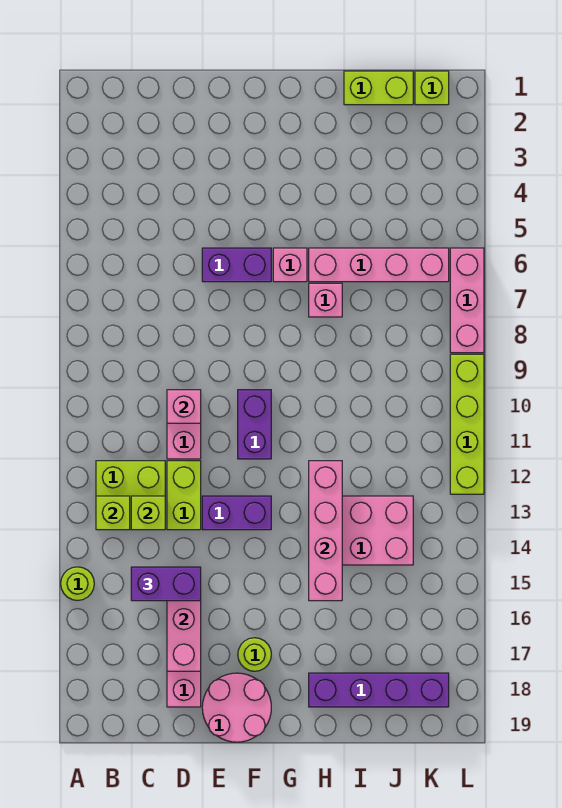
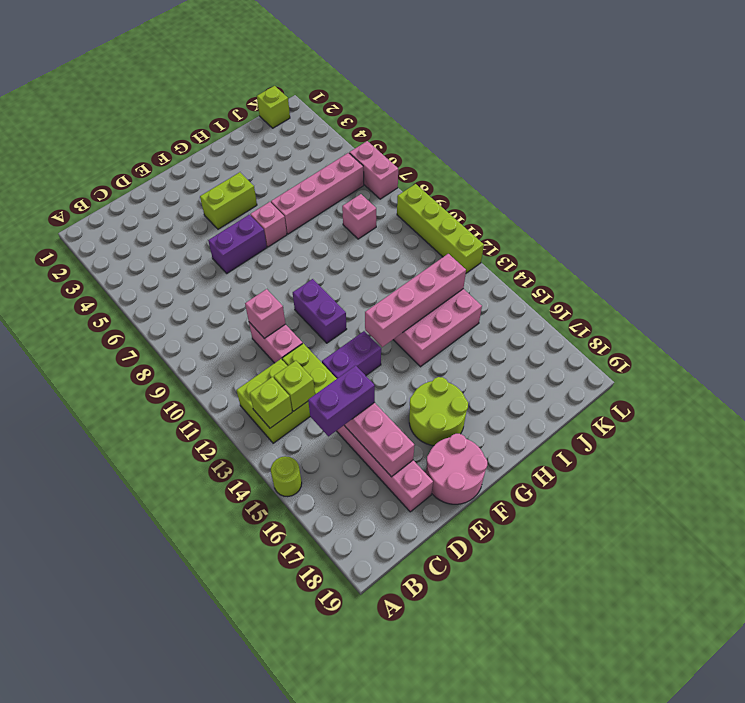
lime 1x1 round brick [238,638,271,671] -> lime 2x2 round brick [409,377,468,446]
pink 1x1 brick [309,283,342,317] -> pink 1x1 brick moved to [342,194,376,239]
pink 1x4 brick [309,461,342,601] -> pink 1x4 brick turned to [365,254,466,347]
purple 1x4 brick [309,673,449,707] -> none
lime 1x2 brick [344,71,413,105] -> lime 1x2 brick moved to [200,172,257,229]
pink 1x3 brick [450,248,484,353] -> pink 1x2 brick [349,141,398,199]

